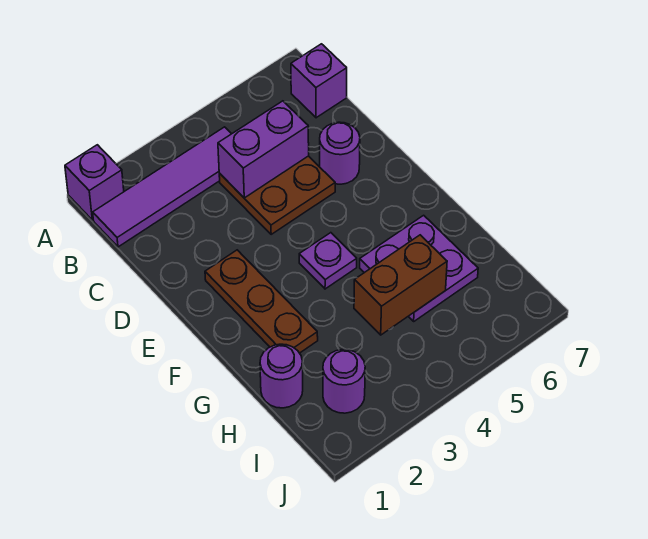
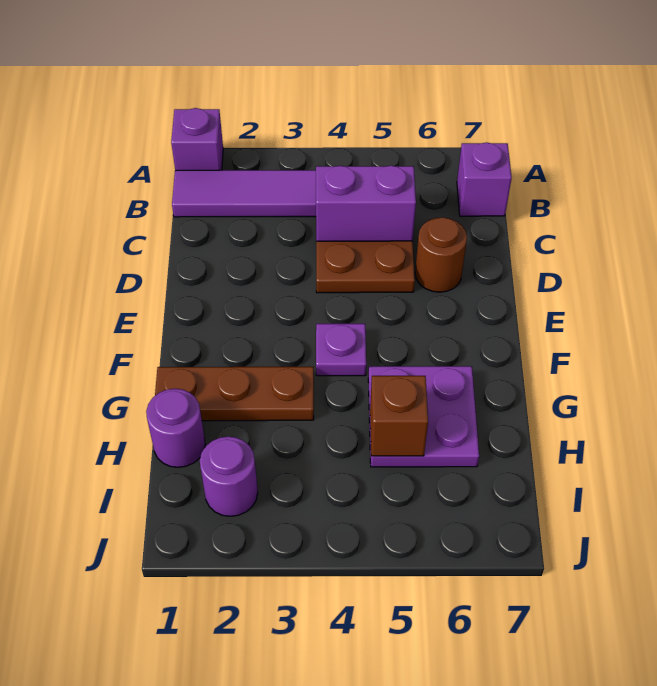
purple 1x1 round brick [320,122,360,184] -> brown 1x1 round brick [415,217,467,292]
brown 1x3 plate [205,250,318,353] -> brown 1x3 plate turned to [155,367,314,421]
brown 1x2 brick [354,235,447,335] -> brown 1x1 brick [370,376,428,456]

